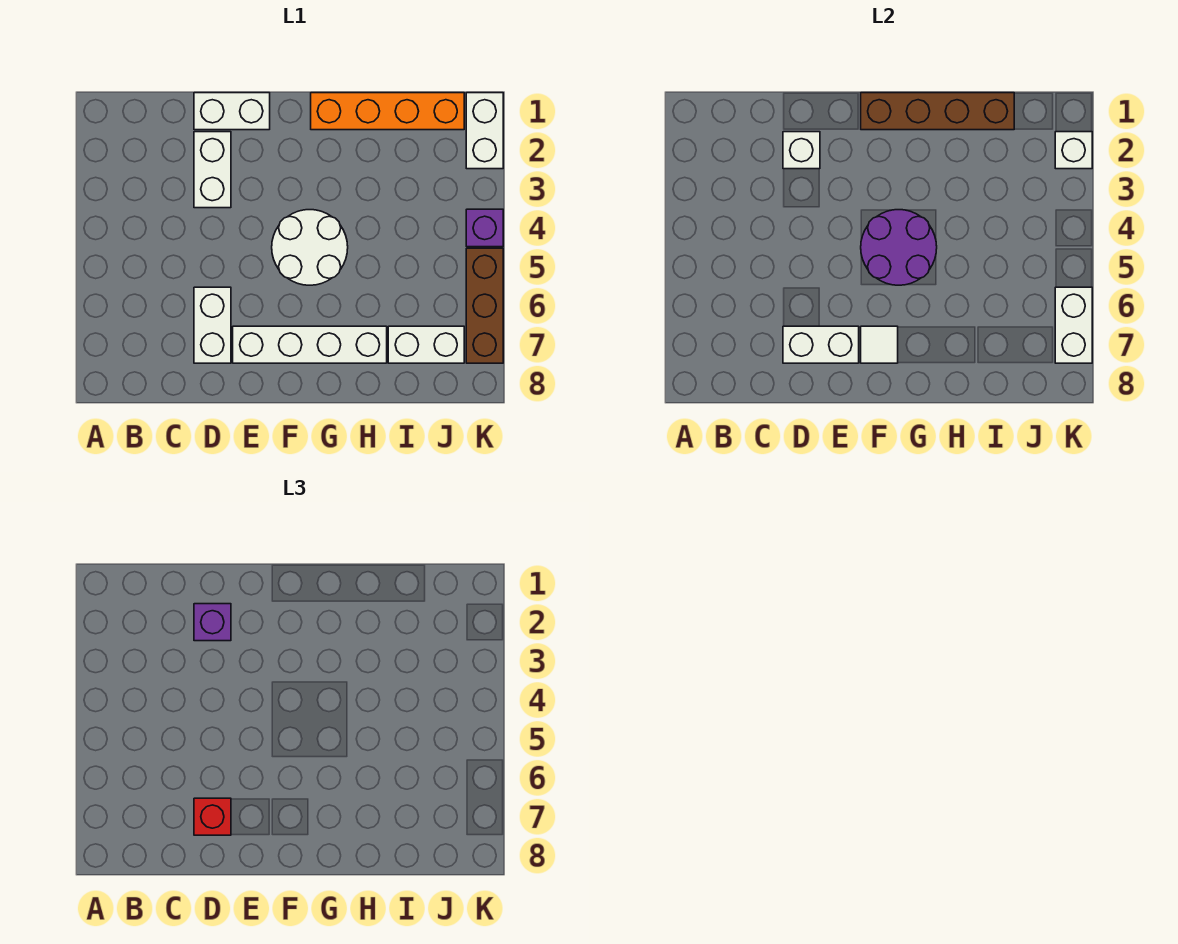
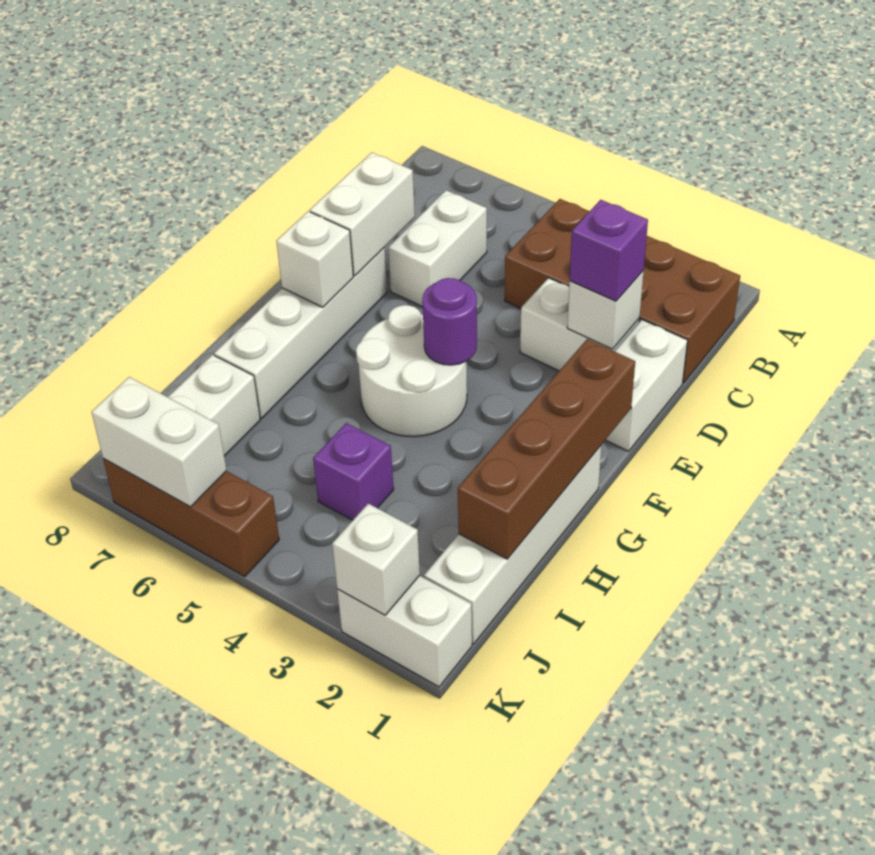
none -> brown 2x4 brick [505,199,740,383]
white 1x2 brick [194,287,231,363] -> white 1x2 brick turned to [388,190,487,307]
red 1x1 brick [194,798,231,835] -> none
purple 2x2 round brick [861,210,937,285] -> purple 1x1 round brick [422,278,477,365]
white 1x1 tile [861,326,898,363] -> white 1x1 brick [276,211,353,307]
orange 1x4 brick [311,93,464,130] -> white 1x4 brick [424,446,601,644]
purple 1x1 brick [466,209,503,247] -> purple 1x1 brick moved to [313,423,394,520]

